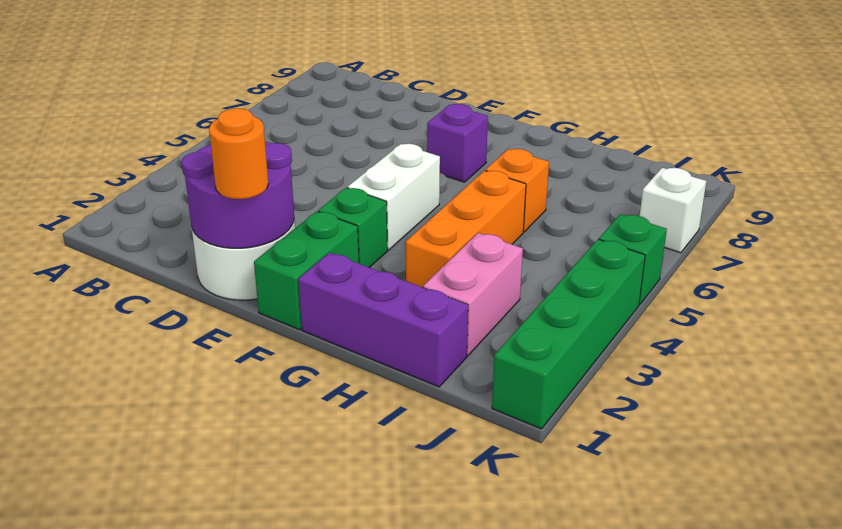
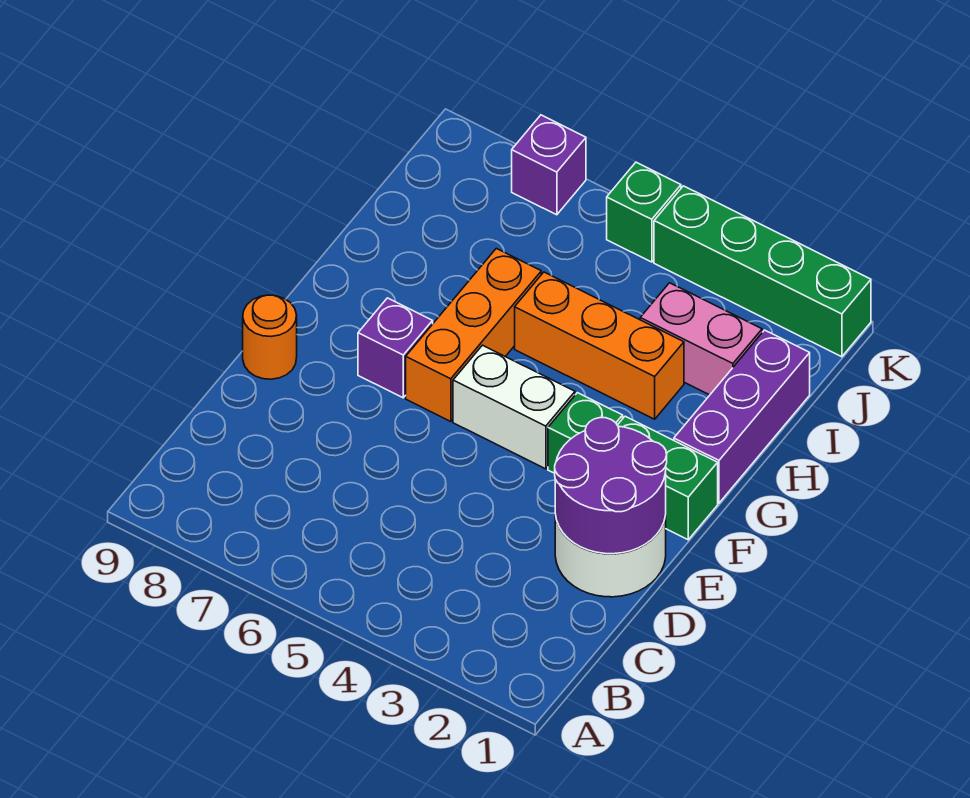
orange 1x1 round brick [209,108,268,199] -> orange 1x1 round brick moved to [243,295,297,379]
orange 1x1 brick [485,149,549,232] -> orange 1x3 brick [406,248,541,422]
white 1x1 brick [640,168,706,253] -> purple 1x1 brick [512,115,586,215]

